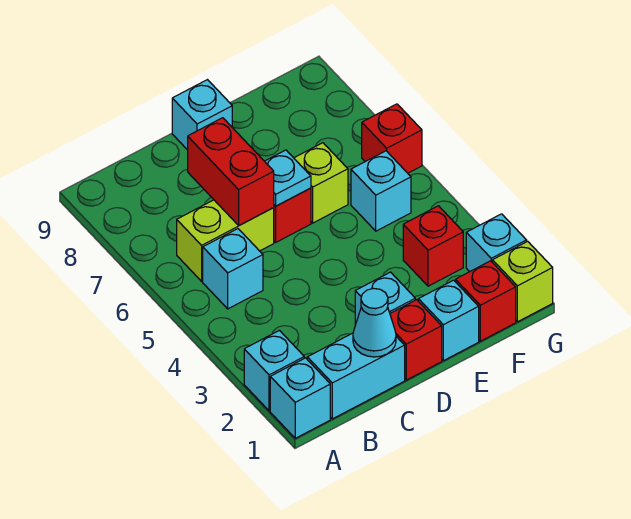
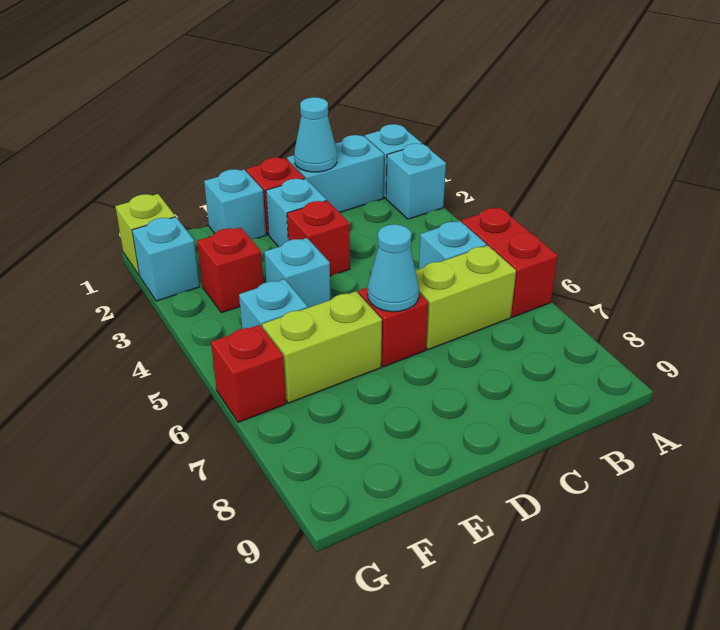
red 1x2 brick [188,118,274,225] -> red 1x2 brick moved to [462,207,558,317]
cyan 1x1 plate [265,150,311,206] -> cyan 1x1 cone [368,224,419,312]
cyan 1x1 brick [172,80,232,150] -> cyan 1x1 brick moved to [264,238,330,308]
lime 1x1 brick [294,143,348,223] -> lime 1x2 brick [262,291,382,403]
red 1x1 brick [455,261,516,341] -> red 1x1 brick moved to [287,201,350,276]

